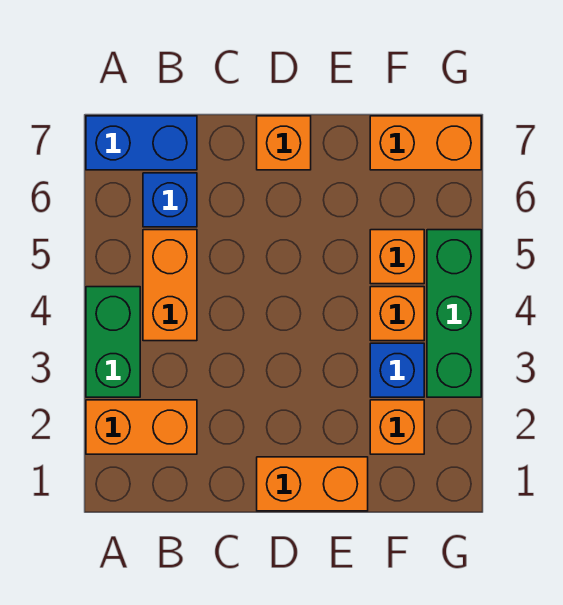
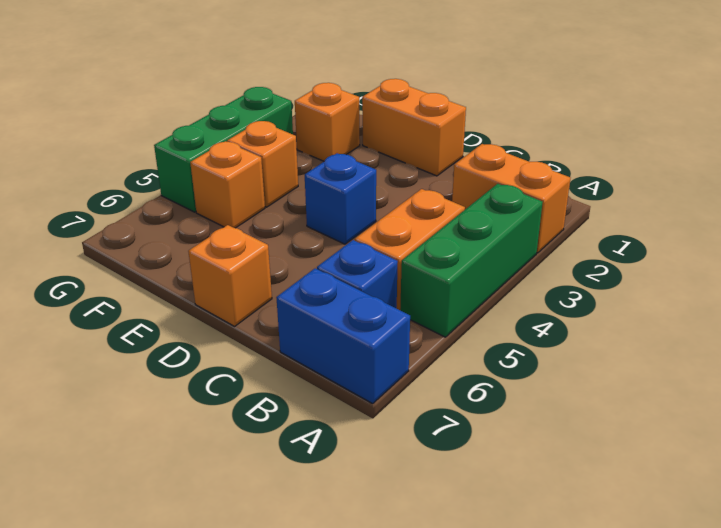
green 1x2 brick [86,287,140,397] -> green 1x3 brick [400,184,543,337]
blue 1x1 brick [370,343,424,397] -> blue 1x1 brick moved to [305,153,376,244]
orange 1x2 brick [370,116,481,170] -> none

